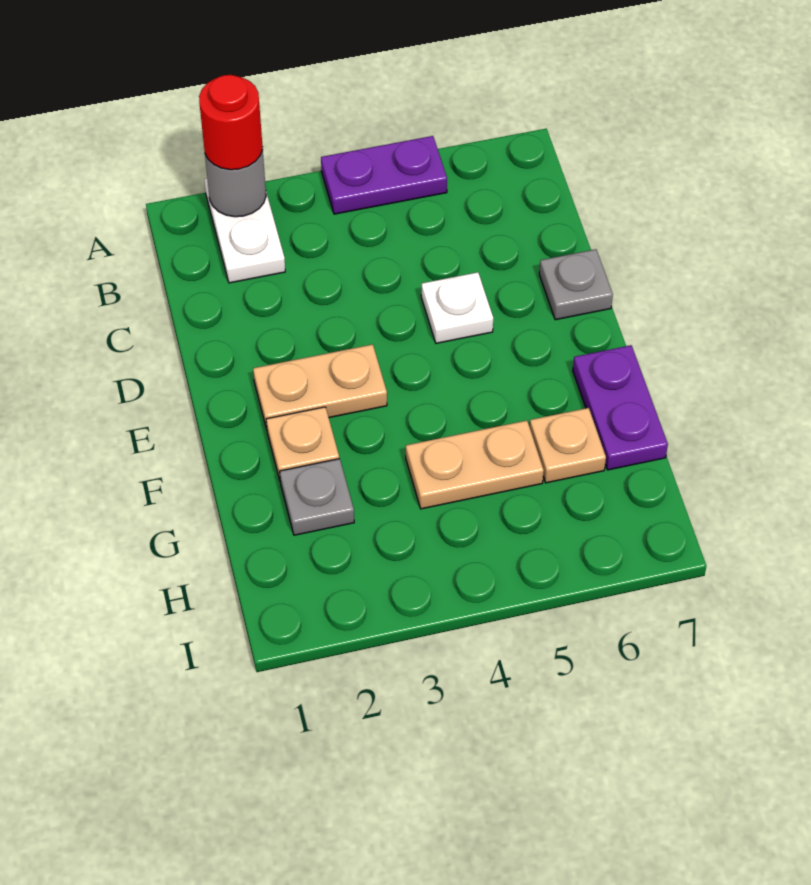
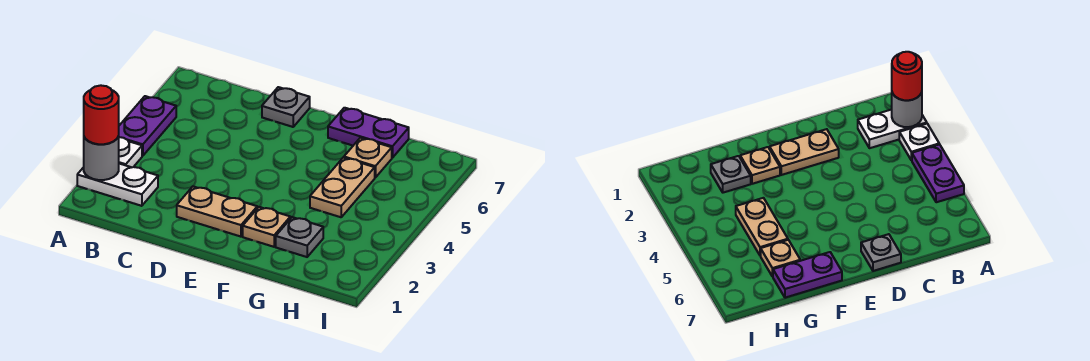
white 1x1 plate [421,272,493,343] -> white 1x1 plate moved to [119,137,142,167]
tan 1x2 plate [253,344,387,429] -> tan 1x2 plate turned to [177,186,257,237]

